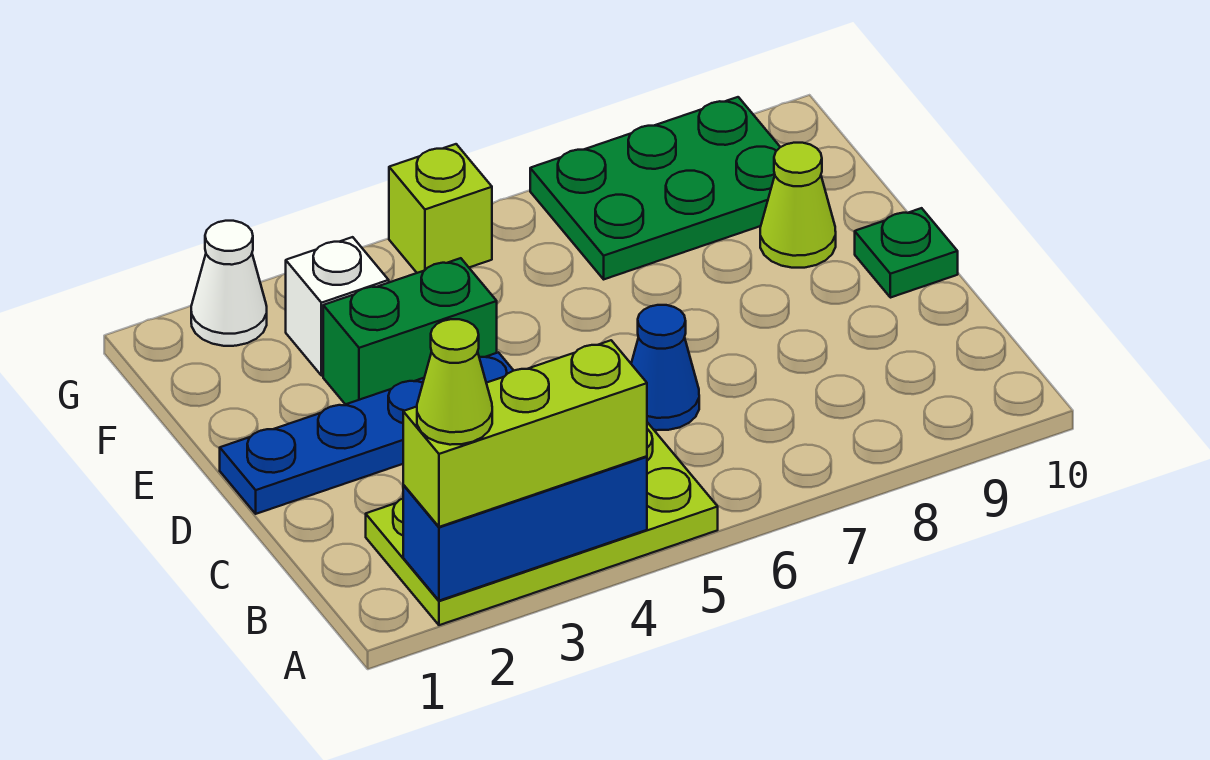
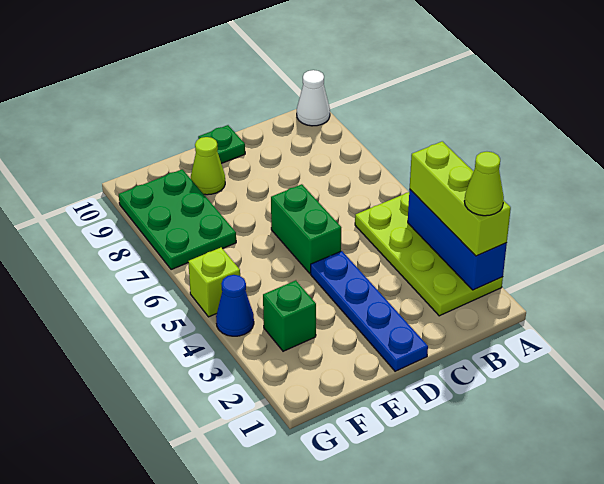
blue 1x1 cone [631,305,699,430] -> blue 1x1 cone moved to [216,275,254,336]
green 1x2 brick [323,258,497,405] -> green 1x2 brick moved to [271,184,341,273]
white 1x1 brick [286,237,389,376] -> green 1x1 brick [263,280,316,351]
white 1x1 cone [191,221,267,346] -> white 1x1 cone moved to [297,70,330,126]

